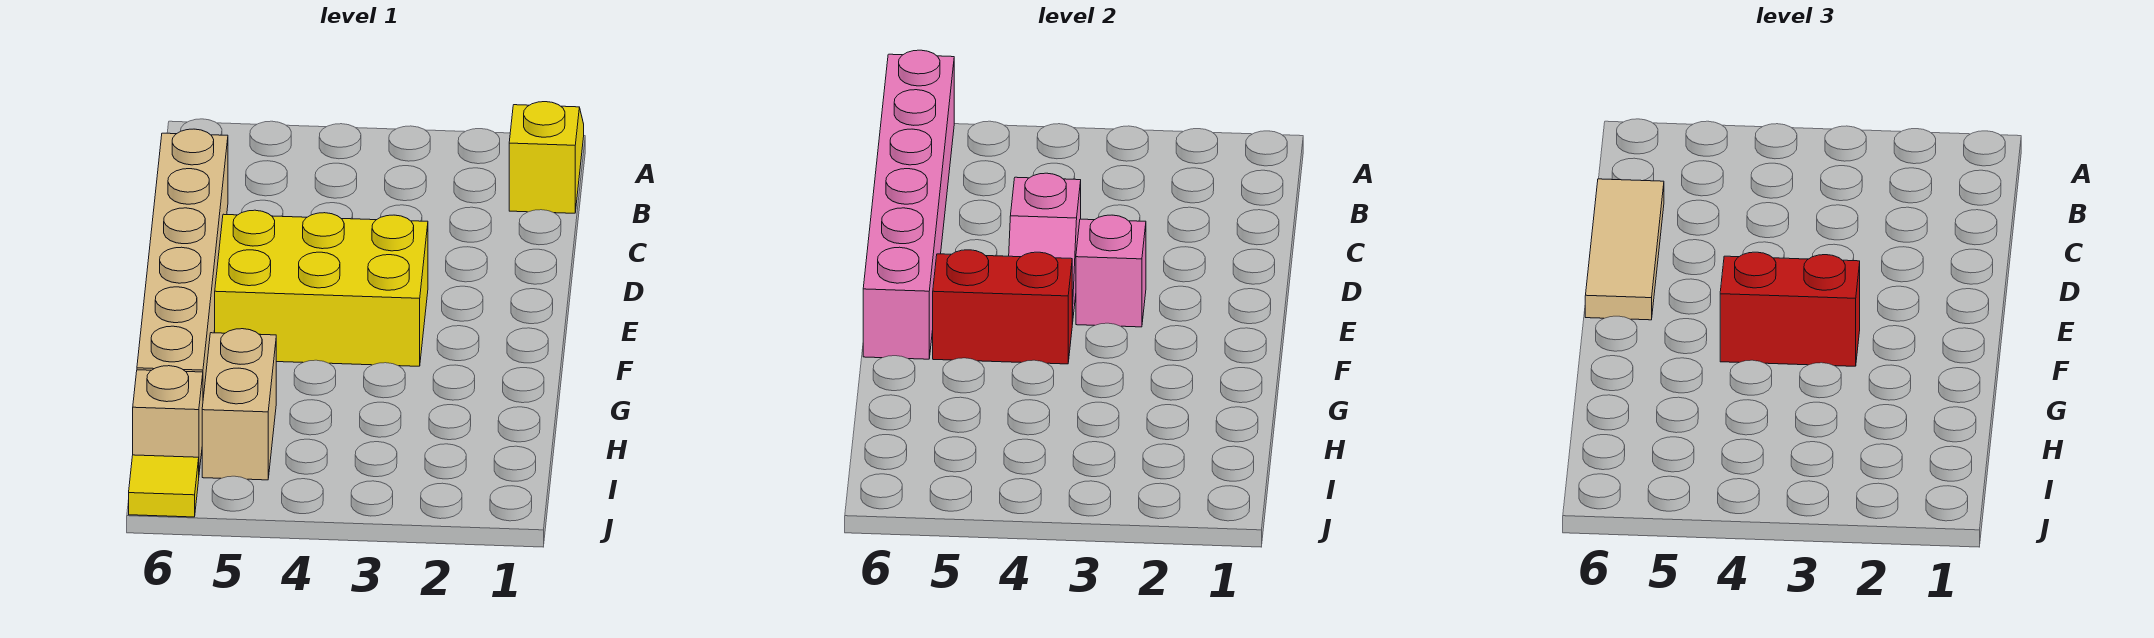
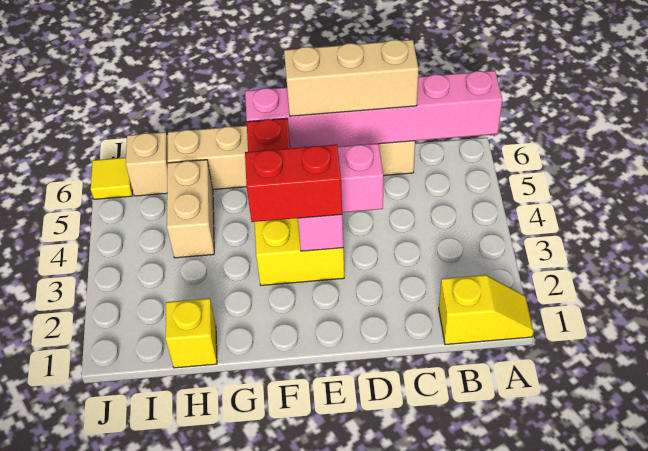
tan 1x3 tile [1585,179,1664,320] -> tan 1x3 brick [284,40,419,116]
red 1x2 brick [1720,252,1860,366] -> red 1x2 brick turned to [245,145,342,222]
none -> yellow 1x1 brick [166,298,217,368]
tan 1x2 brick [202,329,276,480] -> tan 1x2 brick turned to [167,160,214,258]

